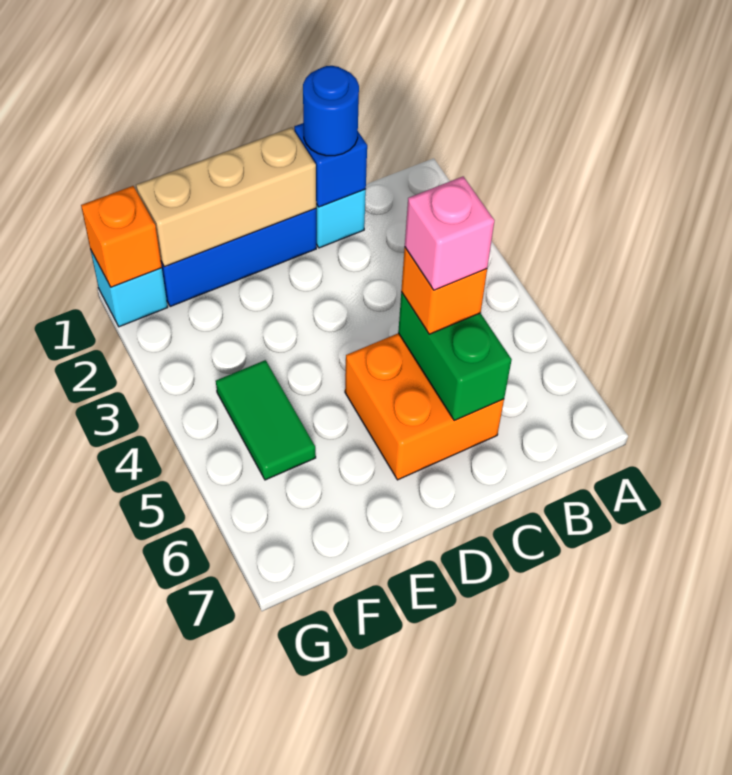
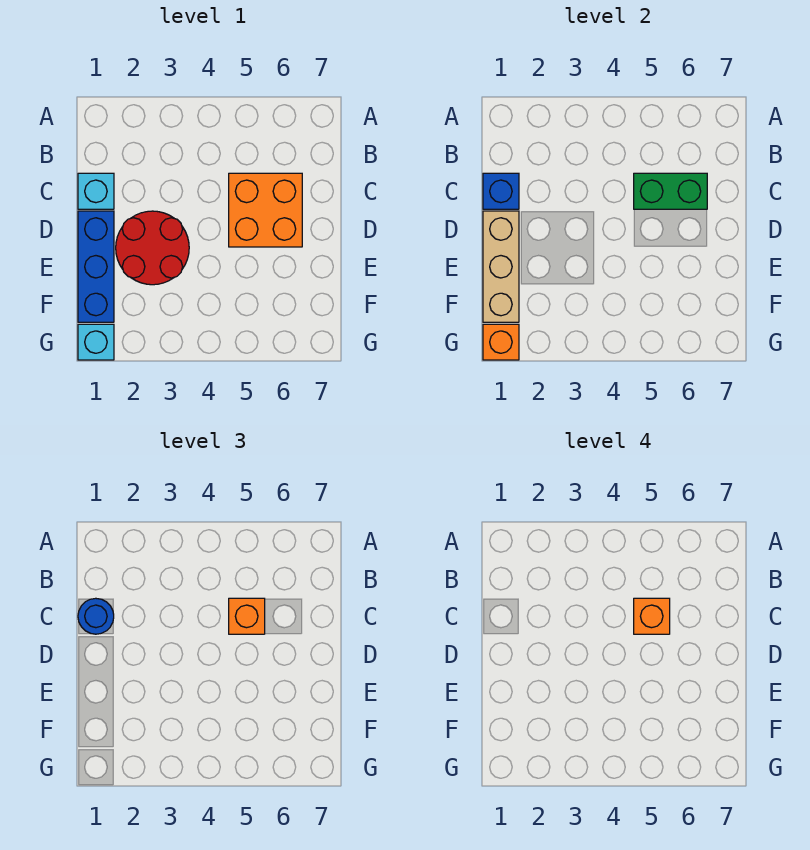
pink 1x1 brick [405,177,494,290] -> orange 1x1 brick [634,598,670,634]
none -> red 2x2 round brick [116,211,189,285]
green 1x2 tile [216,360,316,480] -> none

